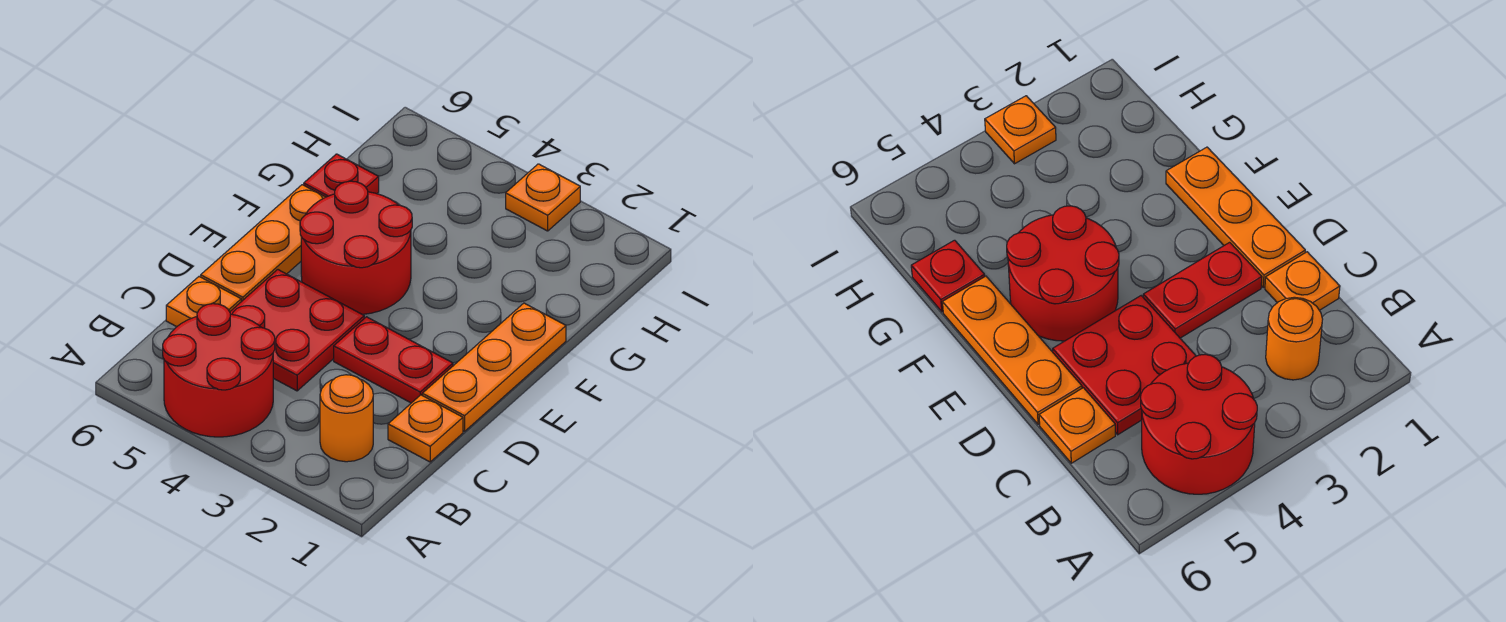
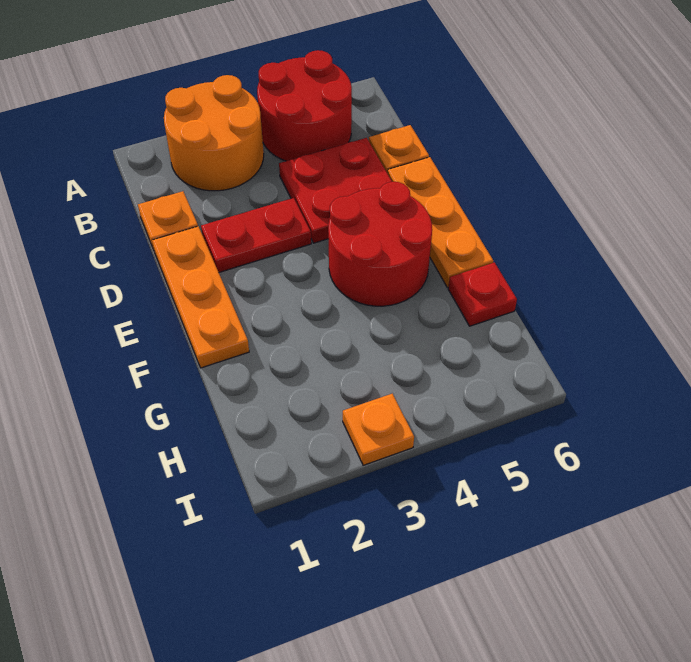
orange 1x1 round brick [320,375,373,462] -> orange 2x2 round brick [164,75,264,191]

